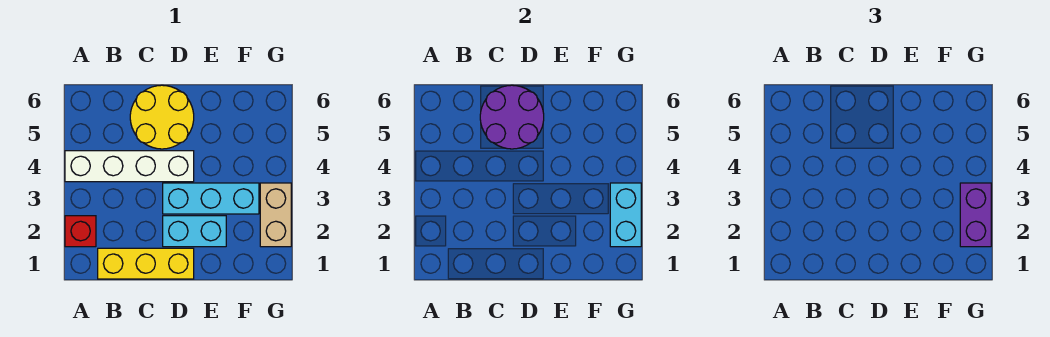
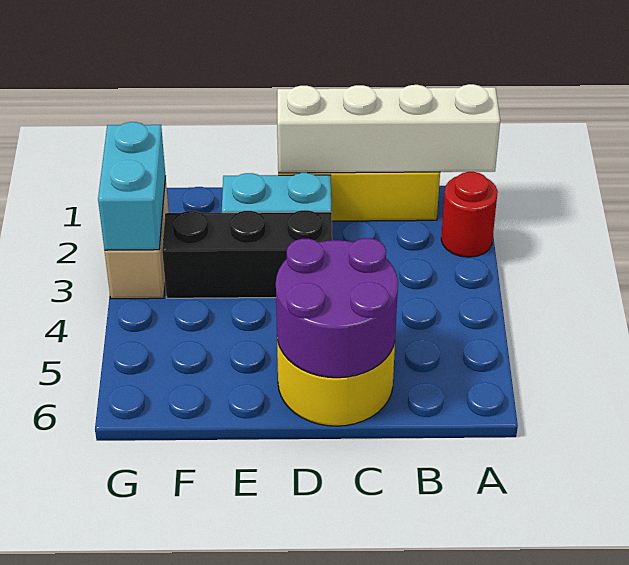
red 1x1 brick [65,216,96,247] -> red 1x1 round brick [441,172,498,257]
white 1x4 brick [65,151,194,182] -> white 1x4 brick moved to [277,84,500,173]
cyan 1x3 brick [163,183,259,214] -> black 1x3 brick [162,210,332,298]
purple 1x2 brick [960,183,991,247] -> none

